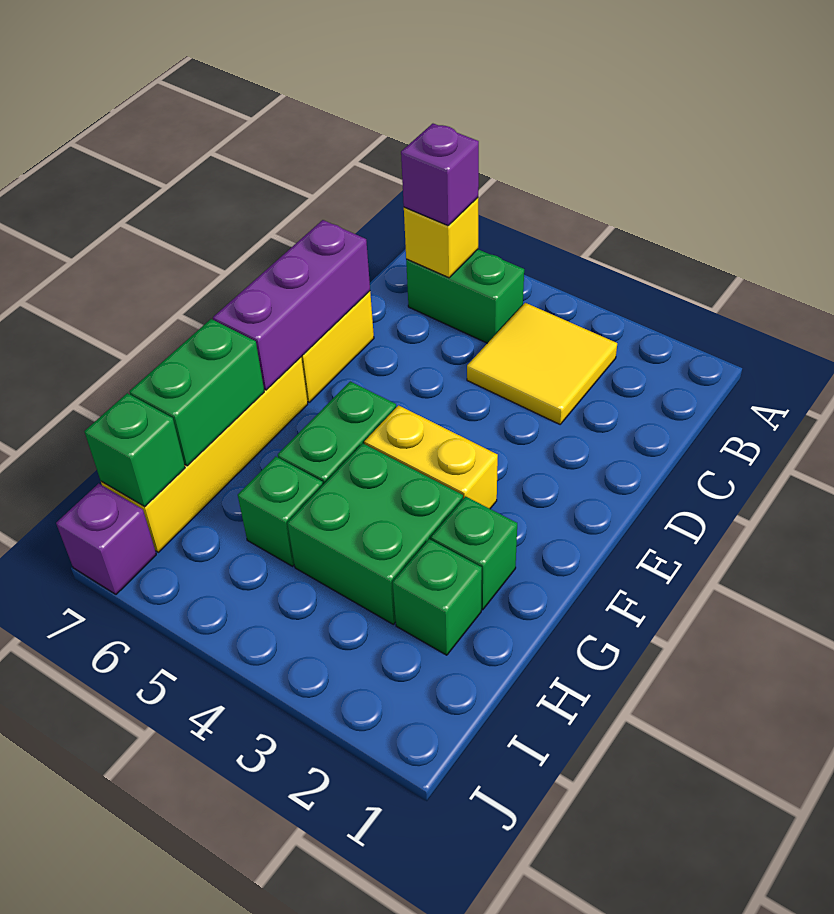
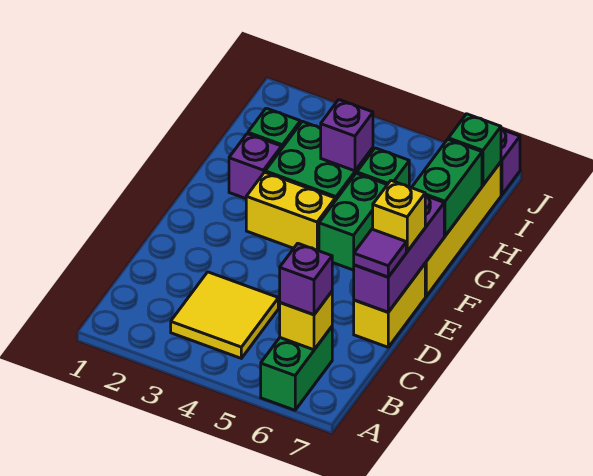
green 1x2 brick [406,249,524,343] -> green 1x2 brick turned to [261,327,332,410]
none -> purple 1x1 tile [354,229,406,277]
none -> yellow 1x1 brick [373,181,425,252]
green 1x1 brick [431,496,517,610] -> purple 1x1 brick [229,134,282,199]
none -> purple 1x1 brick [321,100,373,171]

